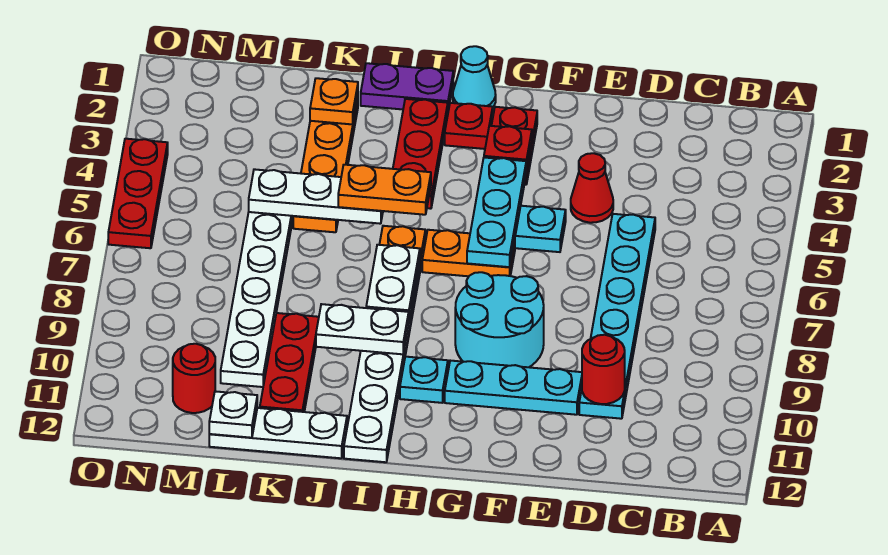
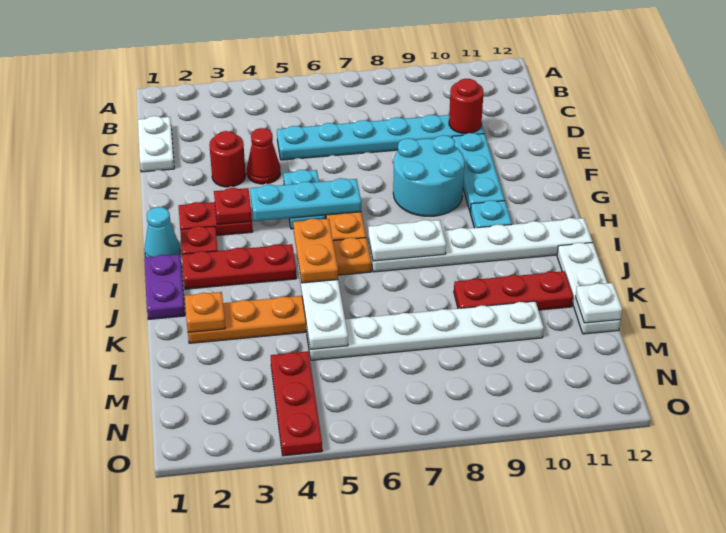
white 1x2 plate [316,304,409,354] -> white 1x2 plate moved to [138,116,174,172]
red 1x1 round brick [173,344,215,413] -> red 1x1 round brick moved to [209,131,246,187]
red 1x3 plate [108,139,168,248] -> red 1x3 plate turned to [271,351,322,456]

